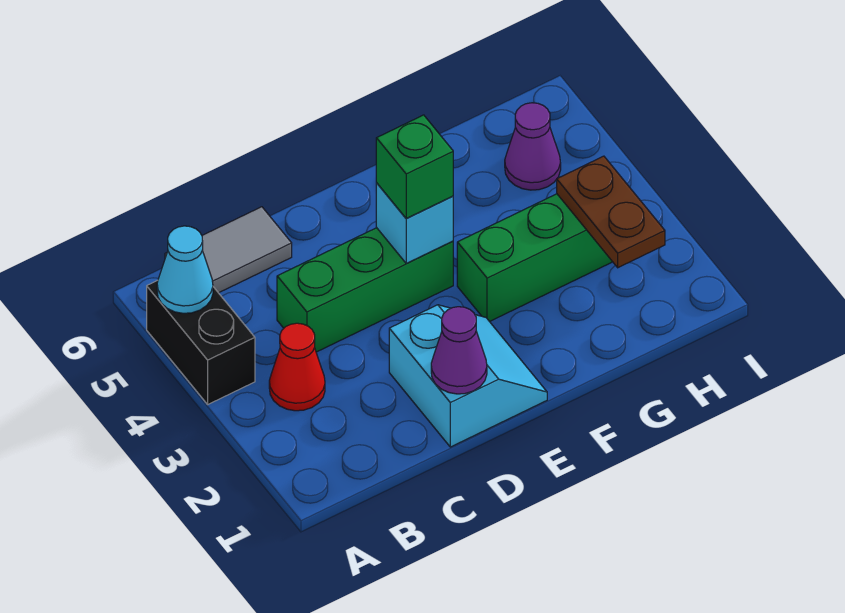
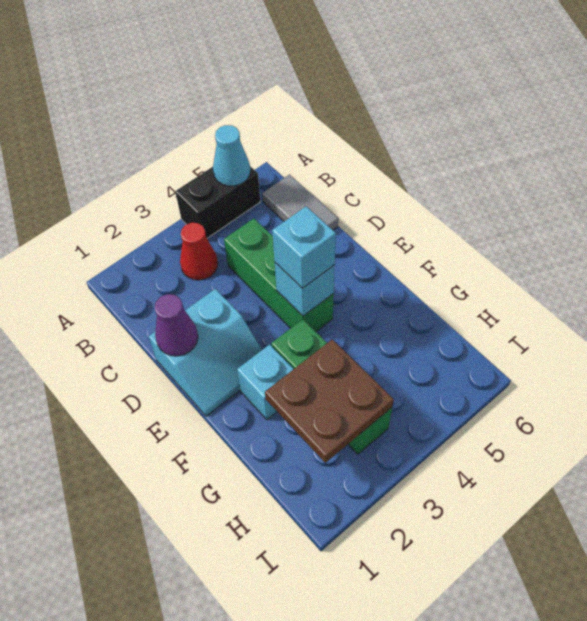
green 1x1 brick [376,115,453,219] -> cyan 1x1 brick [272,206,336,288]
none -> cyan 1x1 brick [237,344,293,420]
brown 1x2 plate [557,156,665,268] -> brown 2x2 plate [265,339,394,463]
purple 1x1 cone [505,103,561,190] -> none

